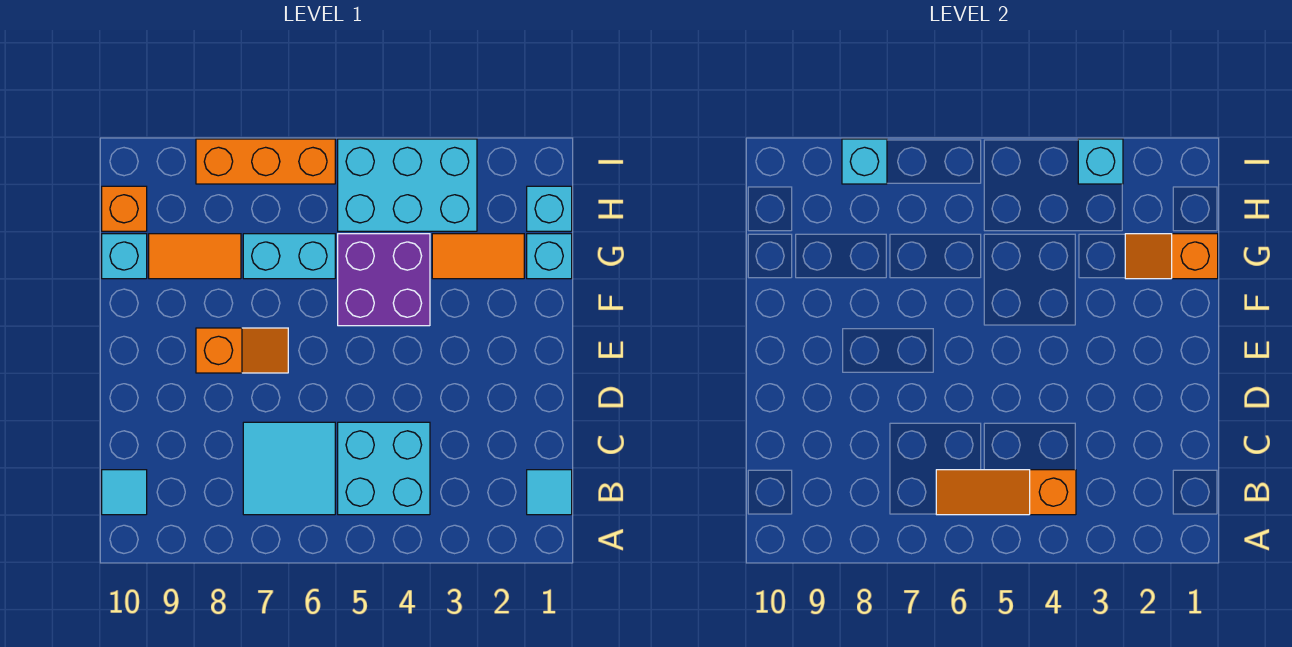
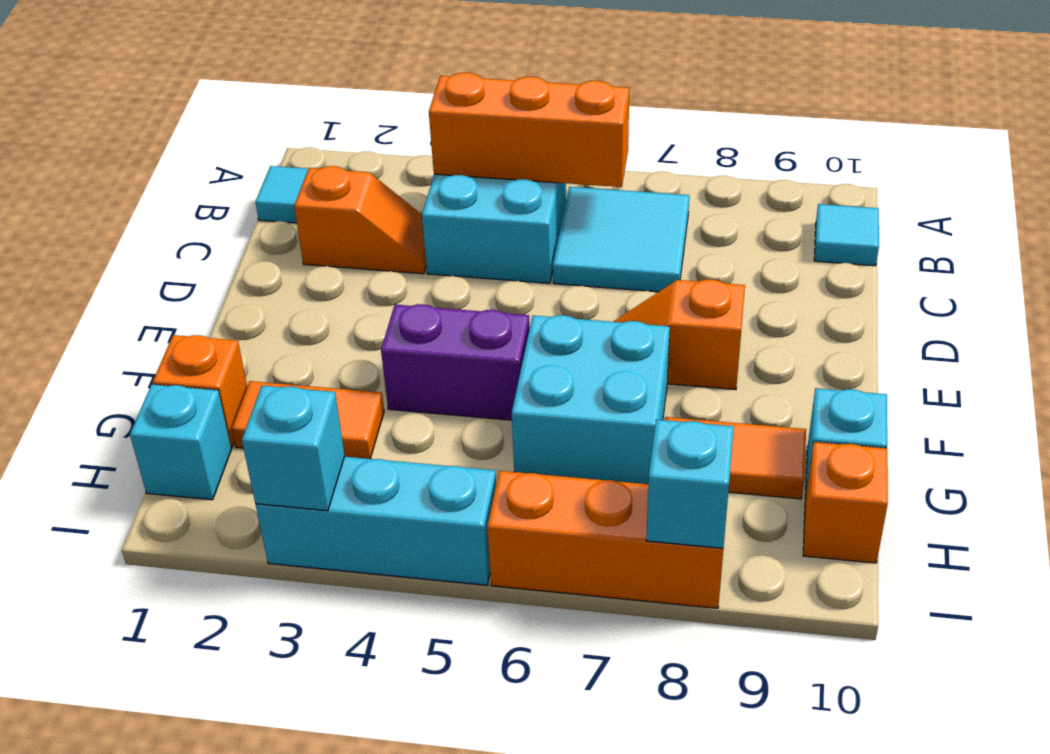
orange 1x3 slope [936,470,1076,515] -> orange 1x3 brick [429,73,629,187]
purple 2x2 brick [338,234,430,326] -> purple 1x2 brick [381,304,530,420]
cyan 1x1 brick [527,234,572,279] -> orange 1x1 brick [153,335,247,447]
orange 1x2 slope [1125,234,1218,279] -> orange 1x2 slope moved to [294,166,426,274]
cyan 1x2 brick [243,234,335,279] -> cyan 2x2 brick [512,315,670,484]
cyan 2x3 brick [338,139,477,231] -> cyan 1x3 brick [256,457,496,585]

